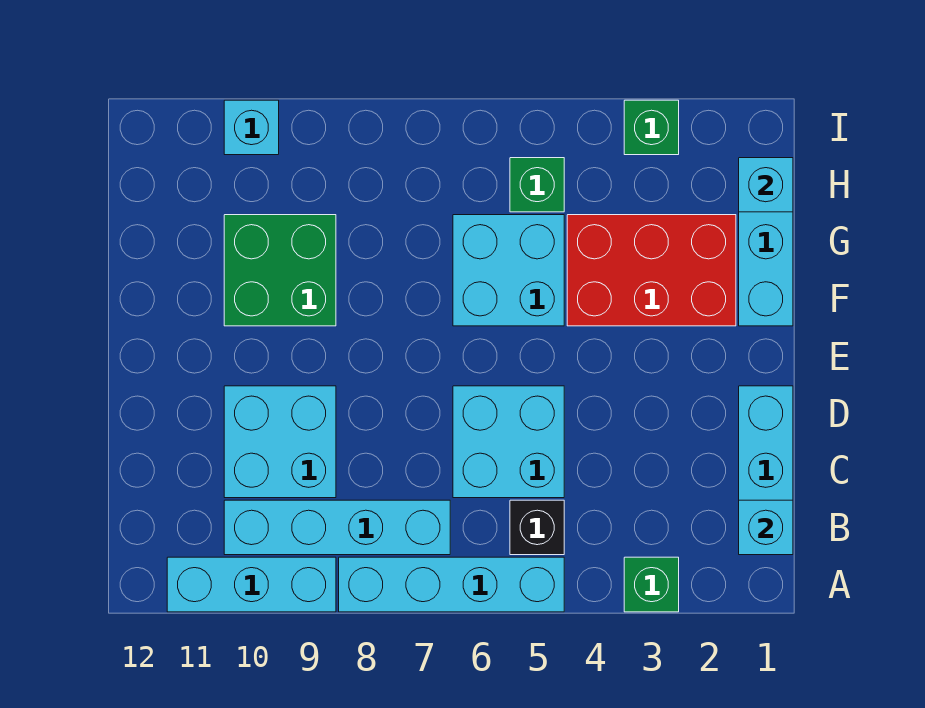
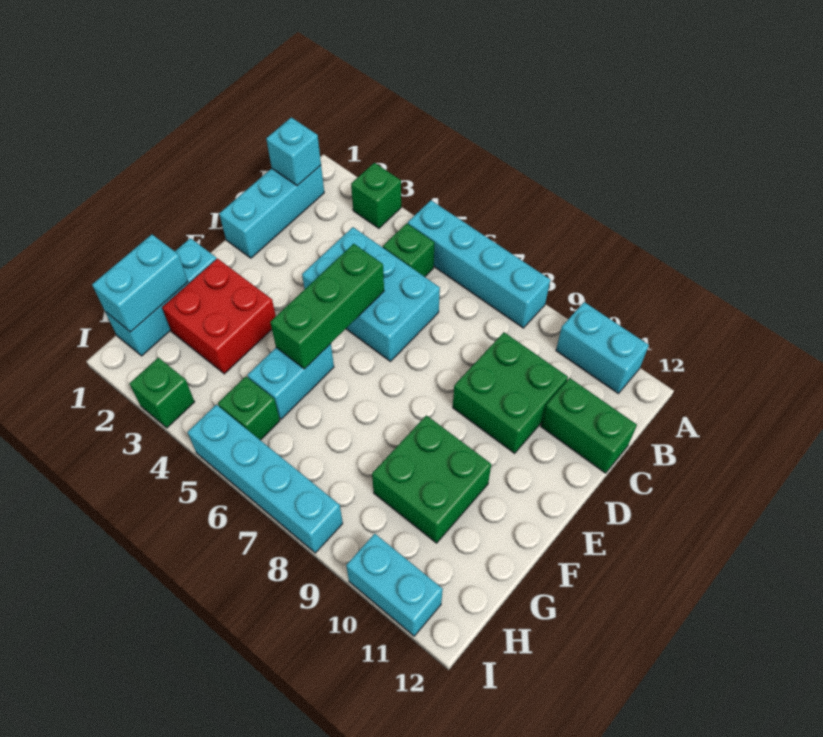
cyan 1x3 brick [167,557,336,612] -> cyan 1x2 brick [556,302,649,394]
black 1x1 brick [510,500,564,555] -> green 1x1 brick [383,223,435,277]
cyan 1x4 brick [224,500,450,555] -> cyan 1x4 brick moved to [188,405,343,553]
cyan 2x2 brick [453,386,564,498] -> cyan 2x3 brick [302,227,440,361]
cyan 2x2 brick [224,386,336,498] -> green 2x2 brick [453,332,568,453]
none -> green 1x2 brick [541,378,637,473]
none -> green 1x3 brick [270,244,384,369]
red 2x3 brick [567,215,736,326] -> red 2x2 brick [162,259,276,374]
cyan 2x2 brick [453,215,564,326] -> cyan 1x2 brick [248,344,334,419]
cyan 1x1 brick [739,158,793,212] -> cyan 1x2 brick [92,234,188,332]
cyan 1x1 brick [224,100,279,155] -> cyan 1x2 brick [346,534,443,636]

